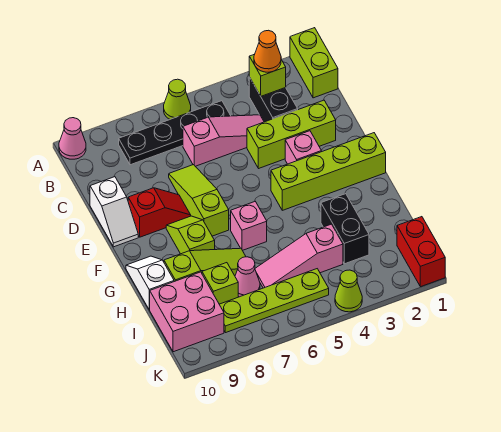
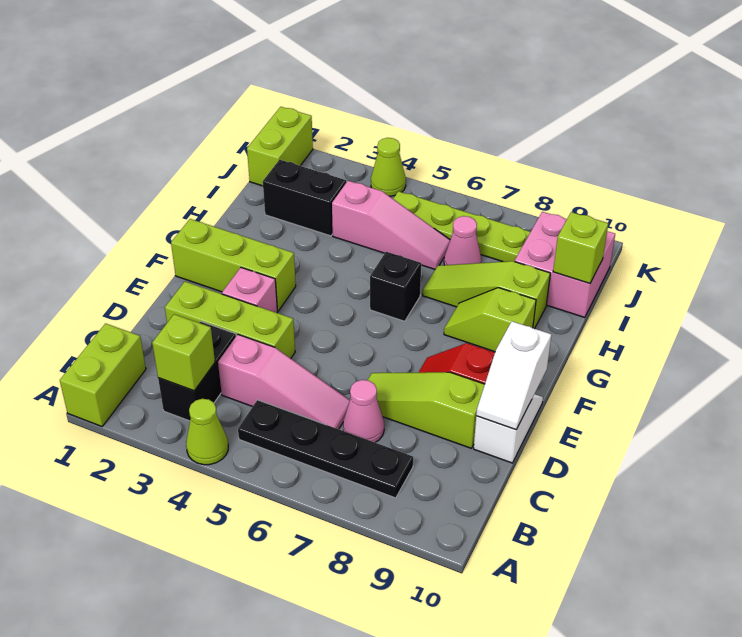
lime 1x1 cone [164,79,191,119] -> lime 1x1 cone moved to [186,399,228,465]
pink 1x1 cone [59,118,86,159] -> pink 1x1 cone moved to [343,380,384,442]
orange 1x1 cone [254,30,281,72] -> none
pink 1x3 slope [183,115,264,166] -> pink 1x3 slope turned to [218,335,350,429]
lime 1x3 slope [169,165,229,236] -> lime 1x3 slope turned to [367,372,485,448]
lime 1x4 brick [271,133,386,210] -> lime 1x3 brick [171,219,296,311]
lime 1x2 slope [166,216,215,254] -> lime 1x2 slope turned to [444,288,536,352]
pink 1x1 brick [231,201,267,250] -> black 1x1 brick [370,252,421,321]
white 1x2 slope [126,256,174,310] -> white 1x2 slope moved to [476,321,551,429]
black 1x2 brick [321,194,369,264] -> black 1x2 brick turned to [263,160,346,236]
lime 1x1 brick [202,263,238,304] -> lime 1x1 brick moved to [553,212,608,283]
red 1x2 brick [397,217,445,287] -> lime 1x2 brick [247,107,313,186]

